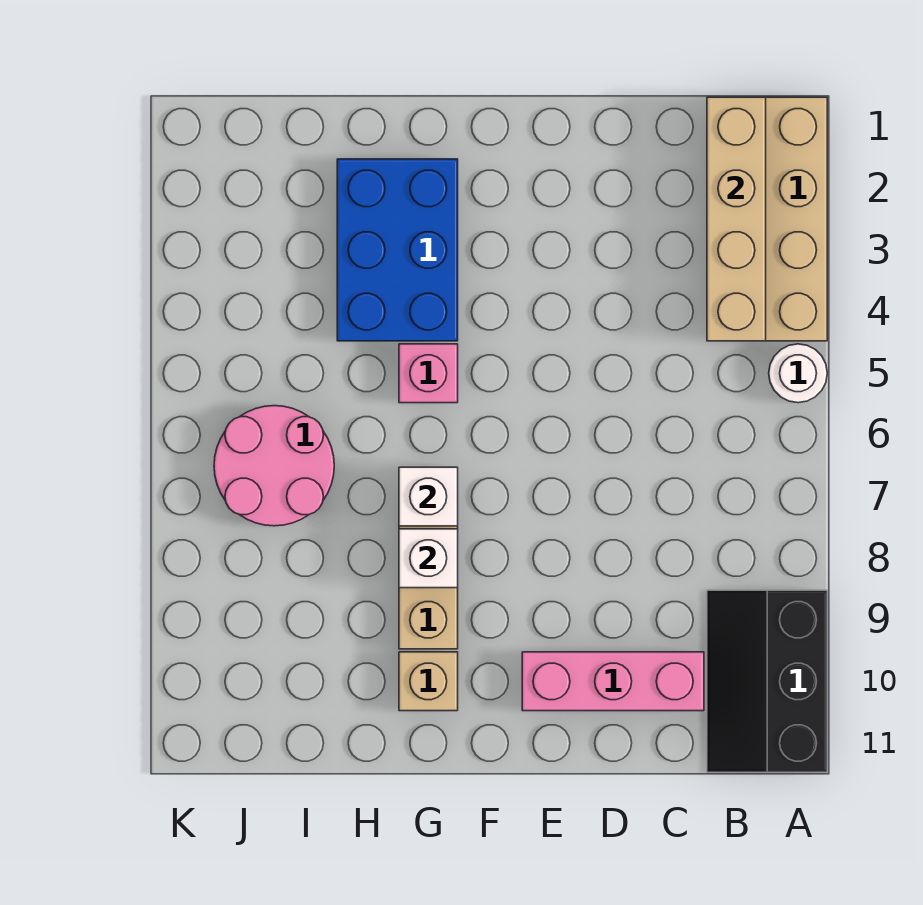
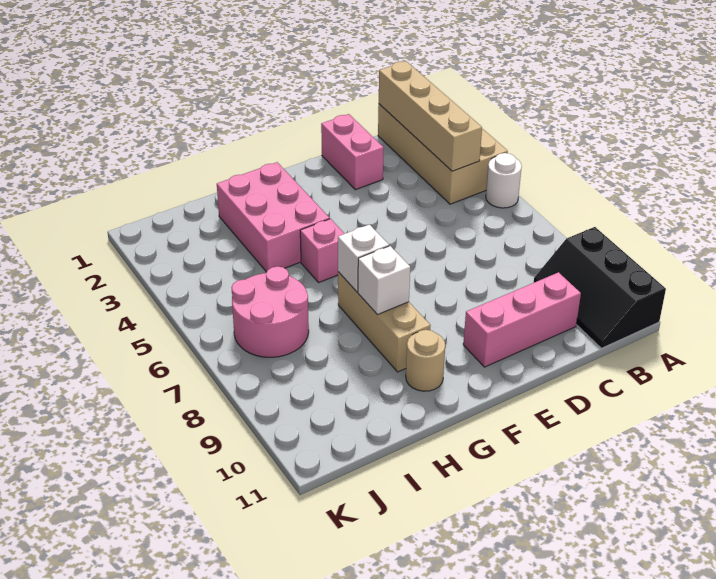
none -> pink 1x2 brick [321,114,384,190]
blue 2x3 brick [337,159,458,341] -> pink 2x3 brick [217,162,330,272]
tan 1x1 brick [399,652,458,711] -> tan 1x1 round brick [406,330,445,391]

